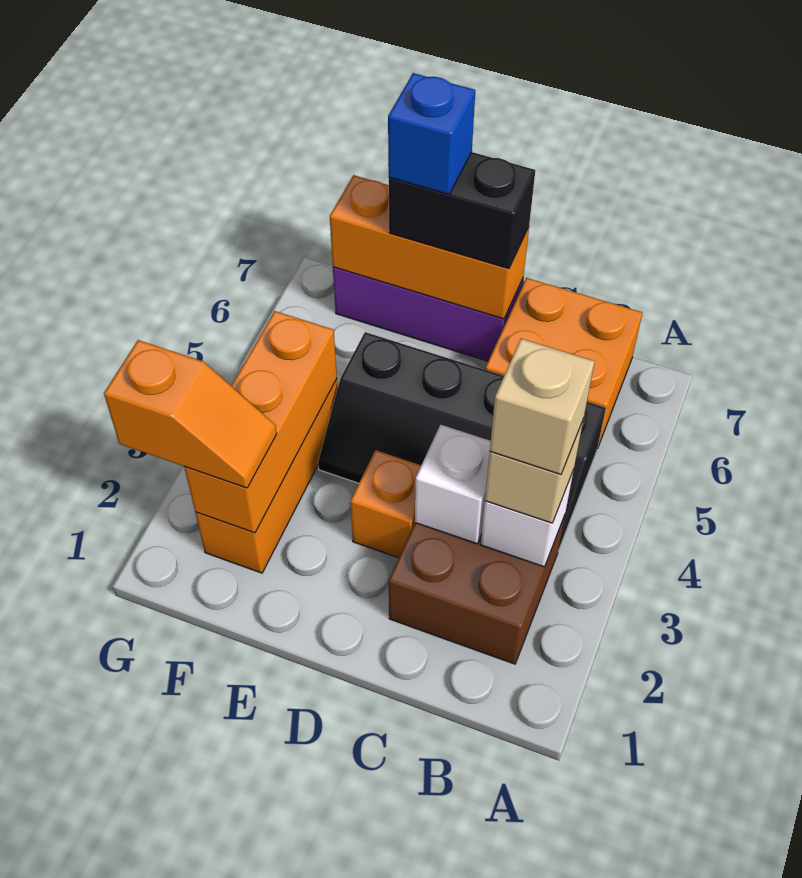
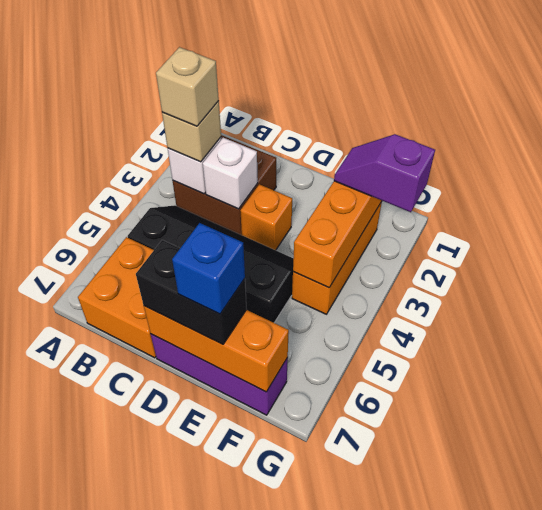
orange 1x2 slope [104,340,277,488] -> purple 1x2 slope [334,134,435,212]

